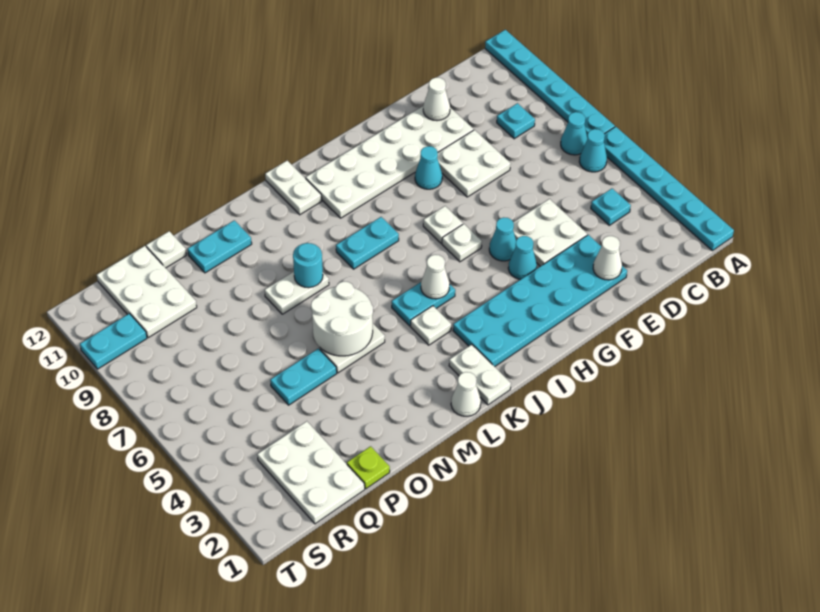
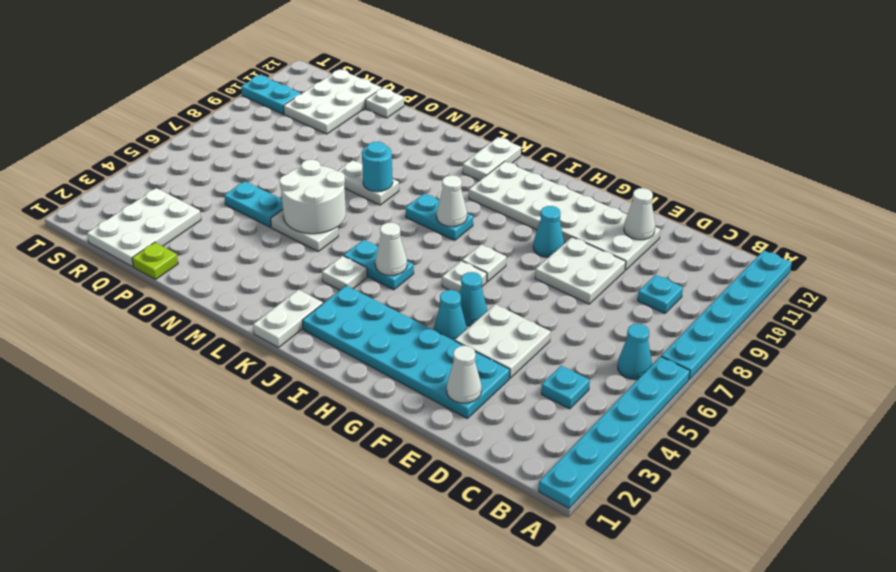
cyan 1x1 cone [561,112,587,155] -> none
white 1x1 cone [451,372,481,416] -> white 1x1 cone moved to [437,175,467,227]
cyan 1x2 plate [188,220,252,273] -> none

